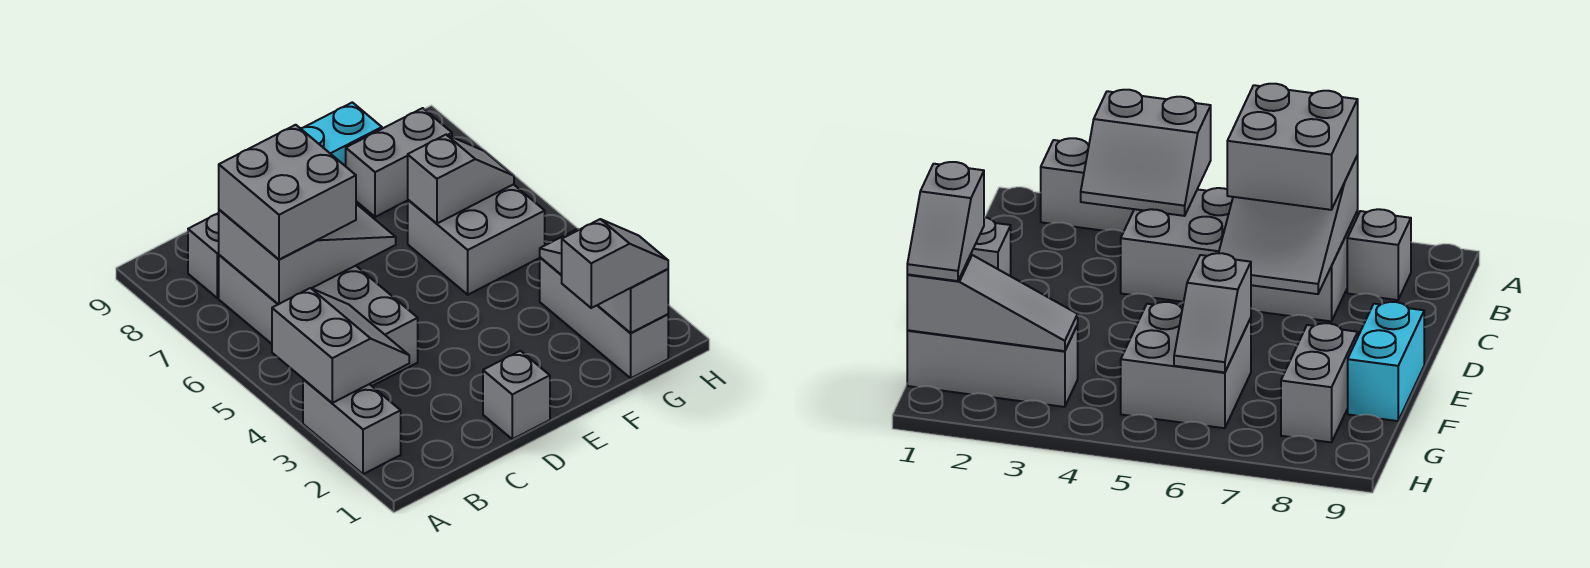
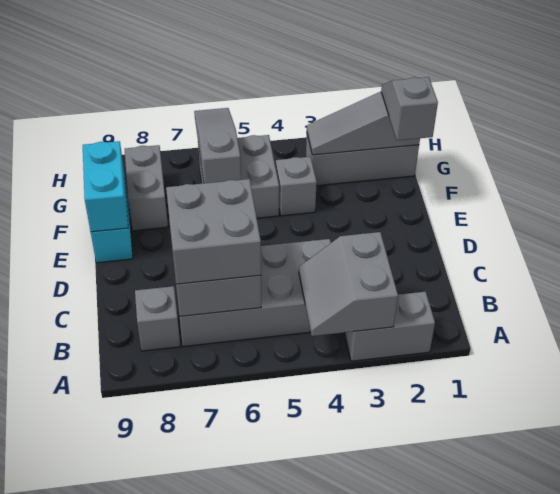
grey 2x2 slope [272,288,409,403] -> grey 2x2 slope turned to [299,232,398,336]
grey 1x1 brick [483,351,550,439] -> grey 1x1 brick moved to [276,157,317,216]
none -> cyan 1x2 brick [83,141,128,232]
grey 1x2 slope [408,135,514,223] -> grey 1x3 slope [194,108,241,183]

